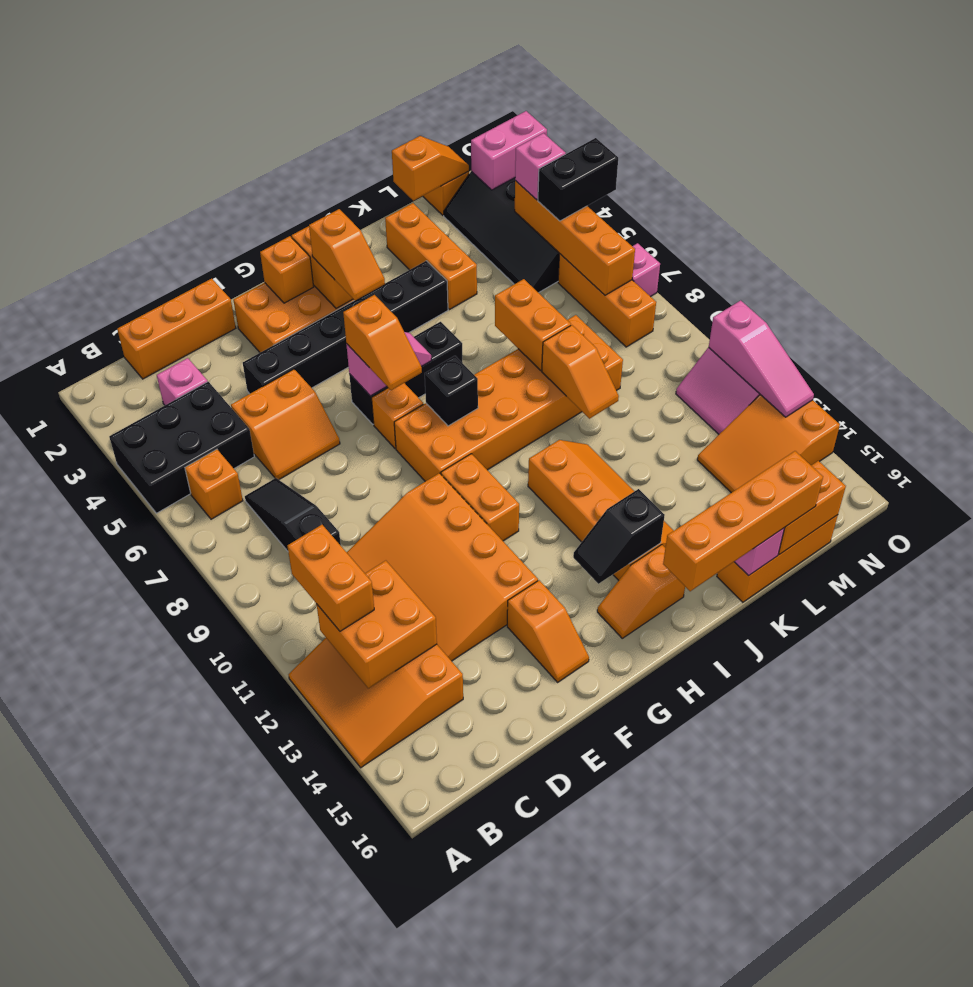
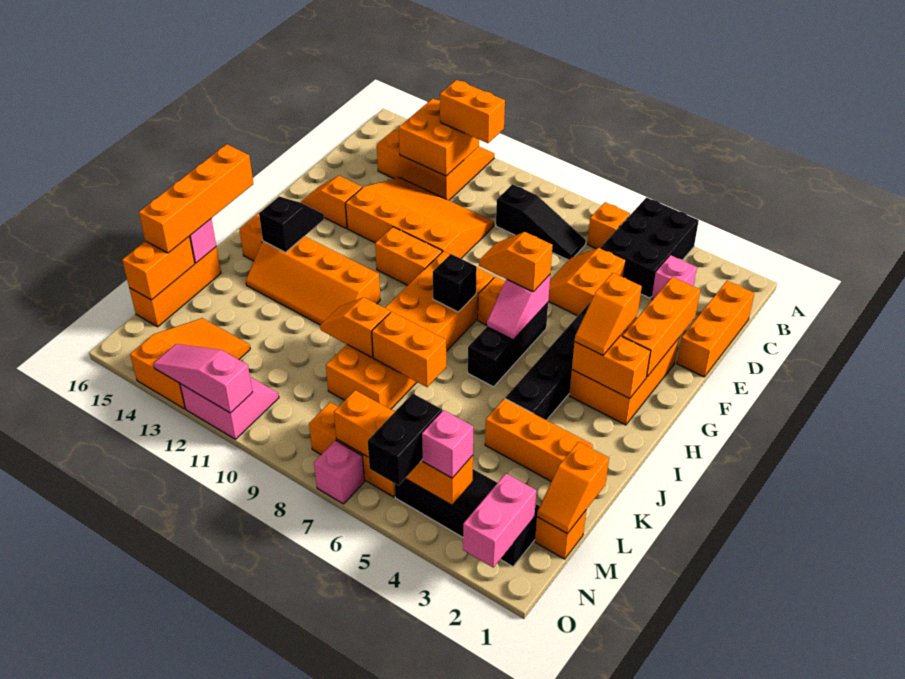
orange 1x1 brick [260,236,314,303] -> orange 1x3 brick [622,277,700,377]
orange 1x2 slope [309,209,385,300] -> orange 1x2 slope turned to [575,273,642,355]

